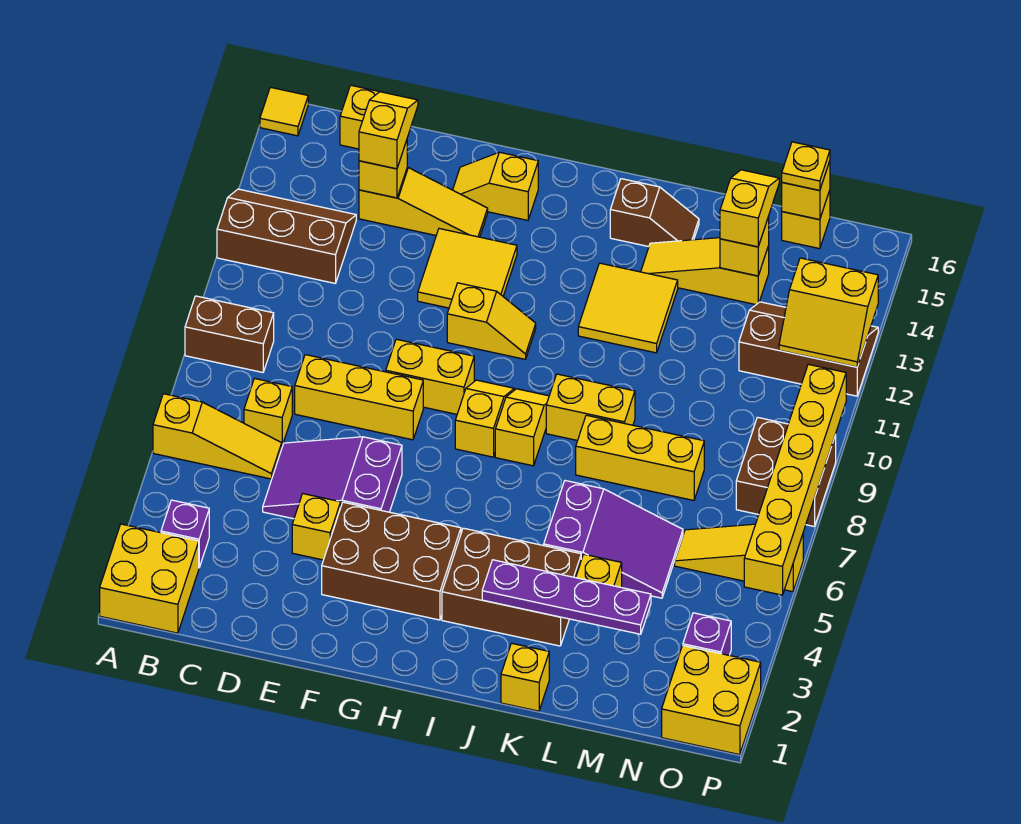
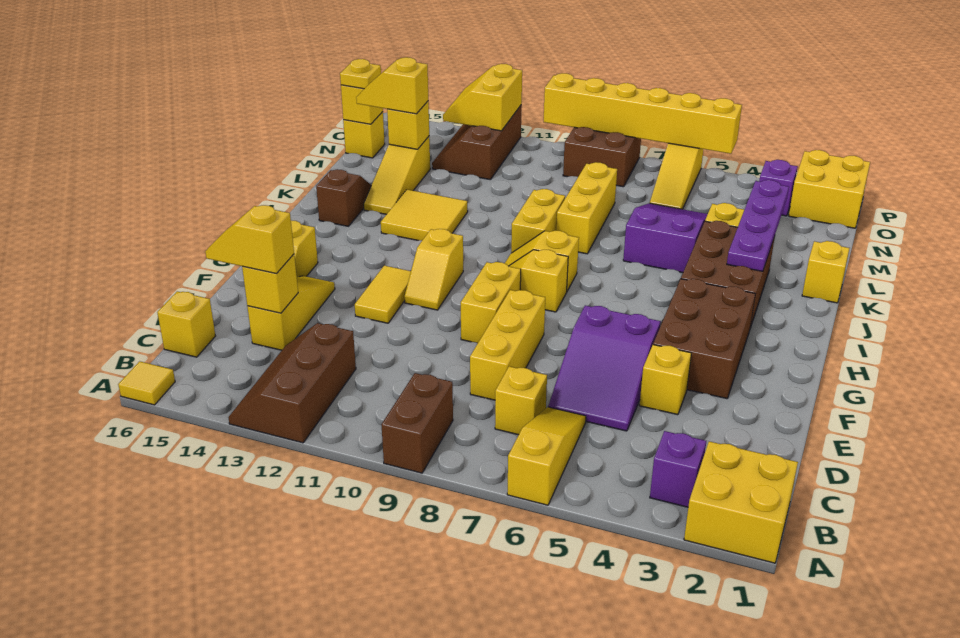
yellow 2x2 tile [418,229,517,308] -> yellow 1x2 tile [355,266,411,323]
yellow 1x2 slope [447,283,536,359] -> yellow 1x2 slope turned to [404,229,463,310]
yellow 2x2 slope [779,258,878,367] -> yellow 2x2 slope turned to [443,64,522,131]

